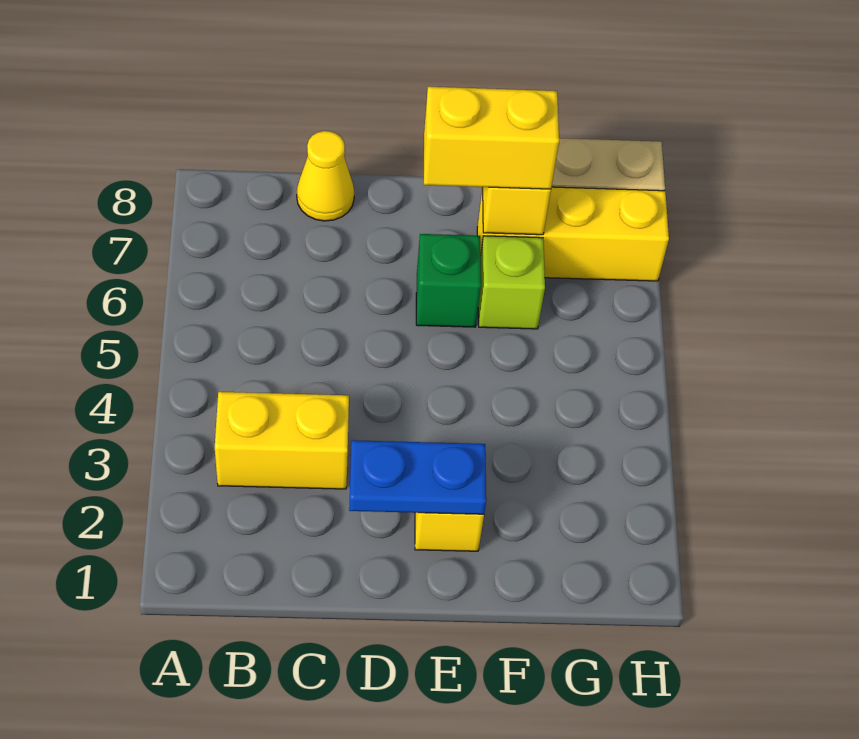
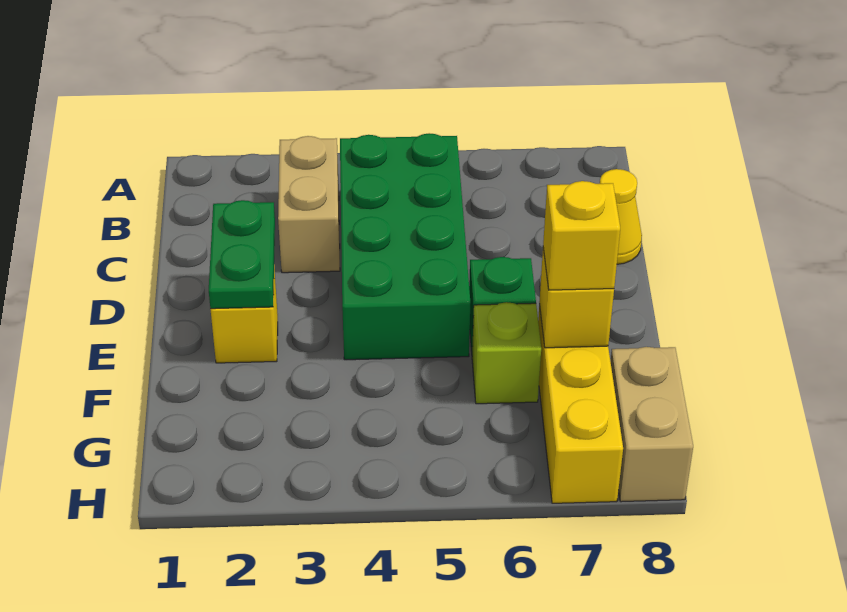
yellow 1x2 brick [215,392,349,489] -> tan 1x2 brick [278,136,340,273]
none -> green 2x4 brick [340,133,470,360]
blue 1x2 plate [349,440,486,514] -> green 1x2 plate [209,200,275,309]
yellow 1x2 brick [424,87,559,189] -> yellow 1x1 brick [543,181,620,290]

